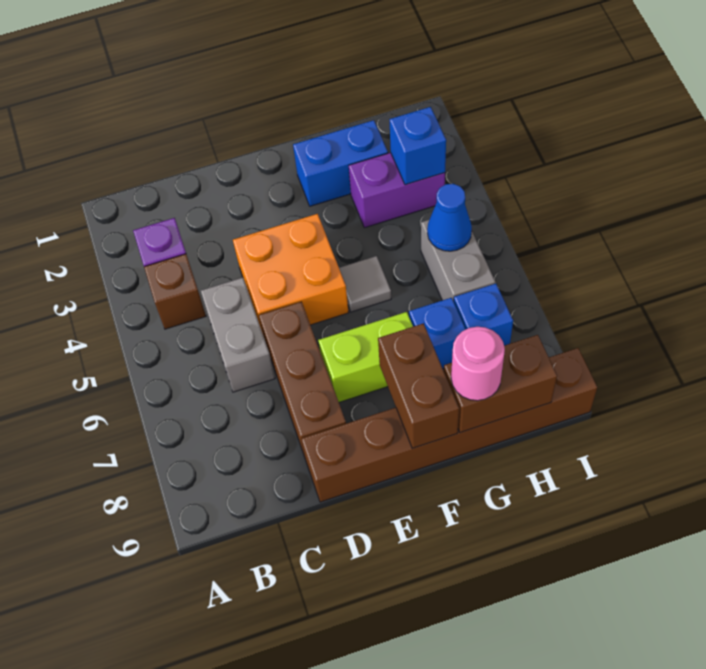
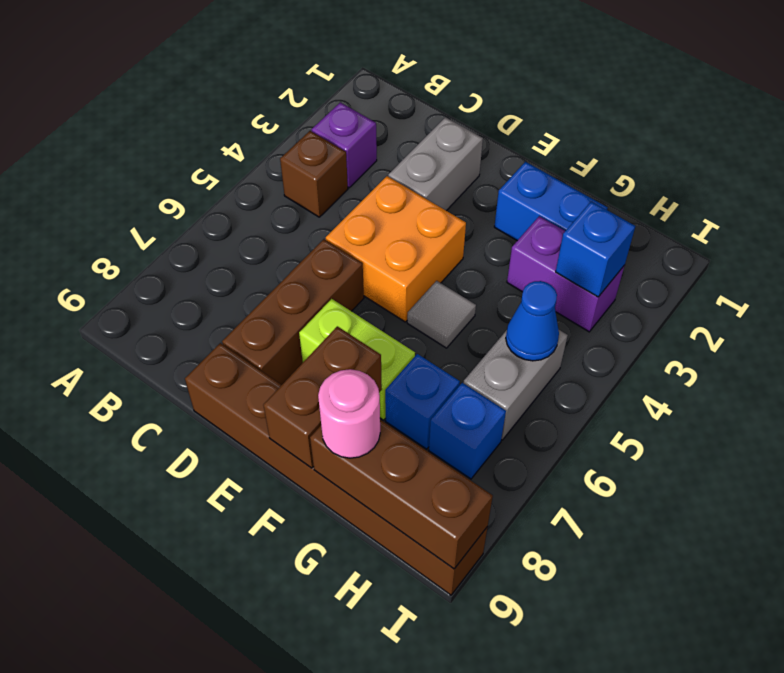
grey 1x2 brick [201,277,275,392] -> grey 1x2 brick moved to [388,117,483,211]
brown 1x2 brick [444,335,557,433] -> brown 1x3 brick [310,420,493,569]

